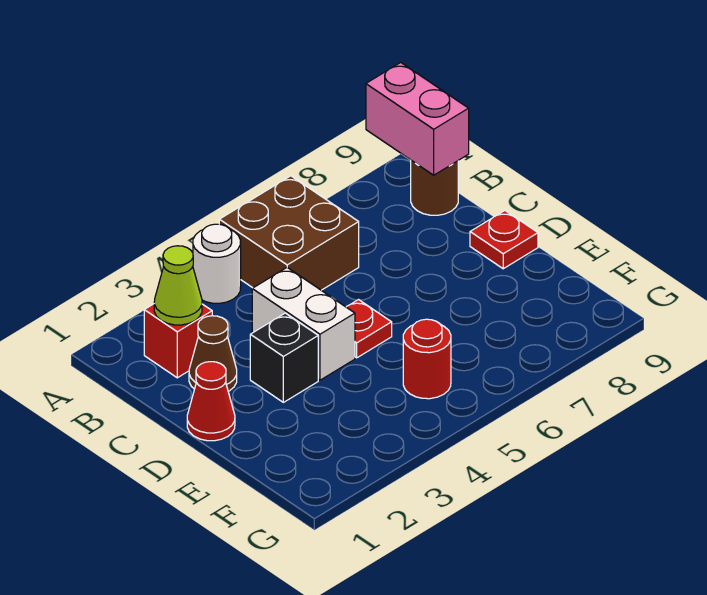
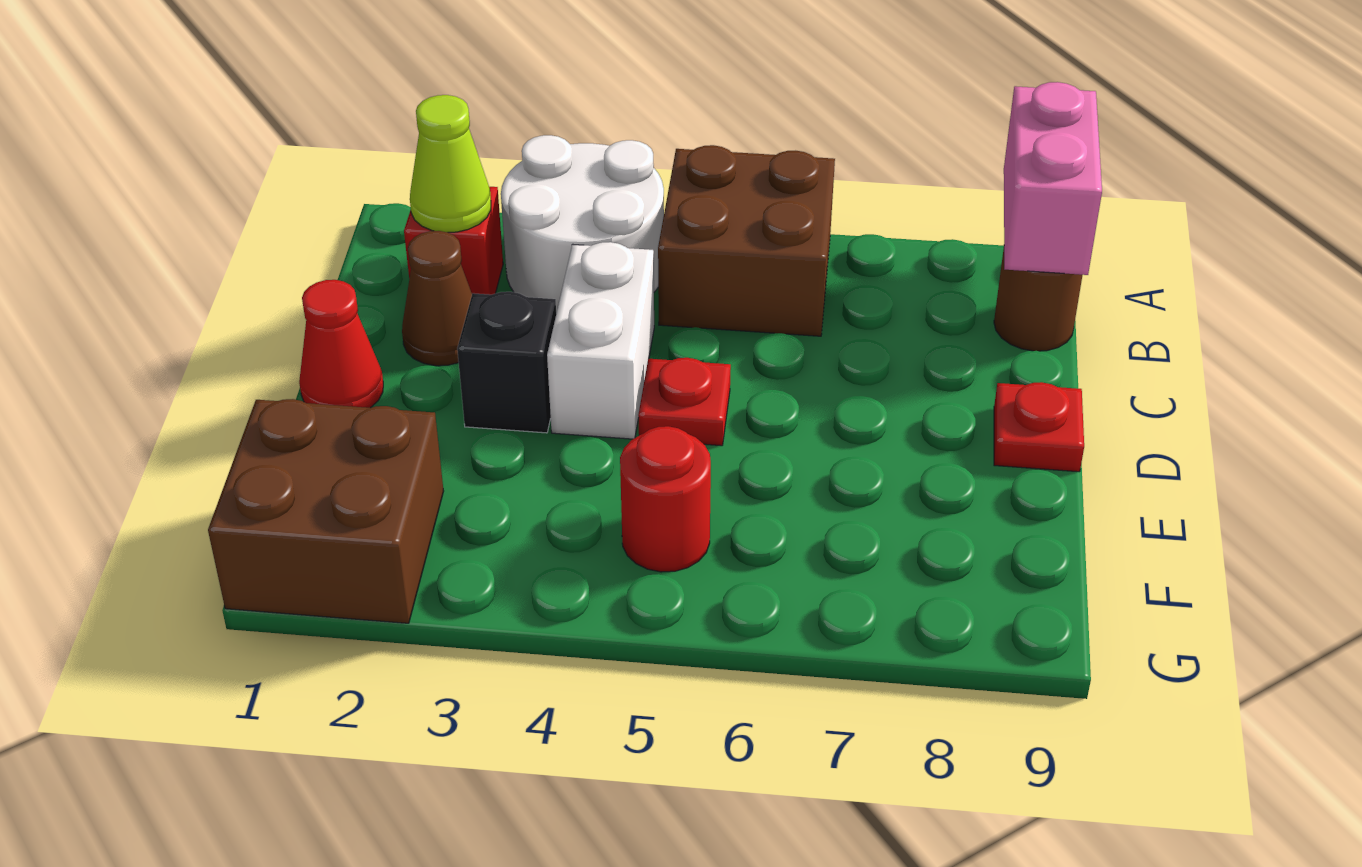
white 1x1 round brick [193,224,241,303] -> white 2x2 round brick [501,135,664,313]
none -> brown 2x2 brick [208,399,444,623]

